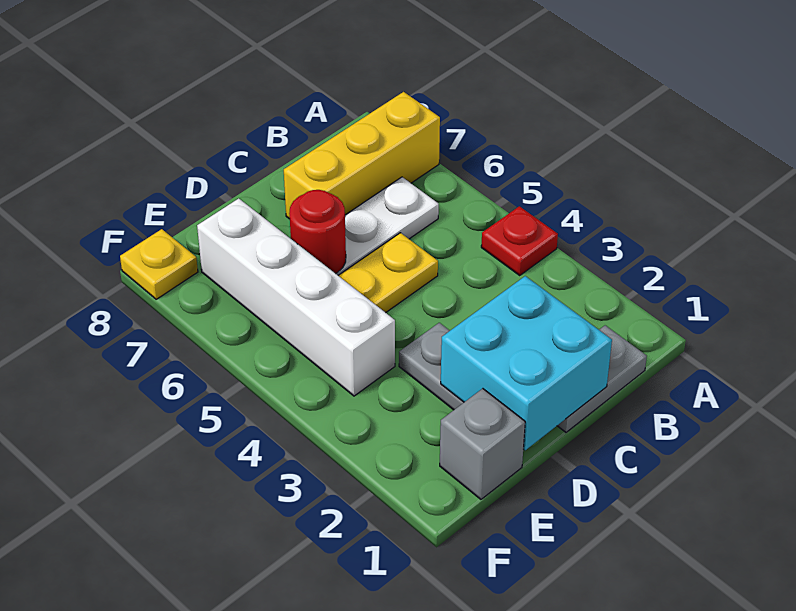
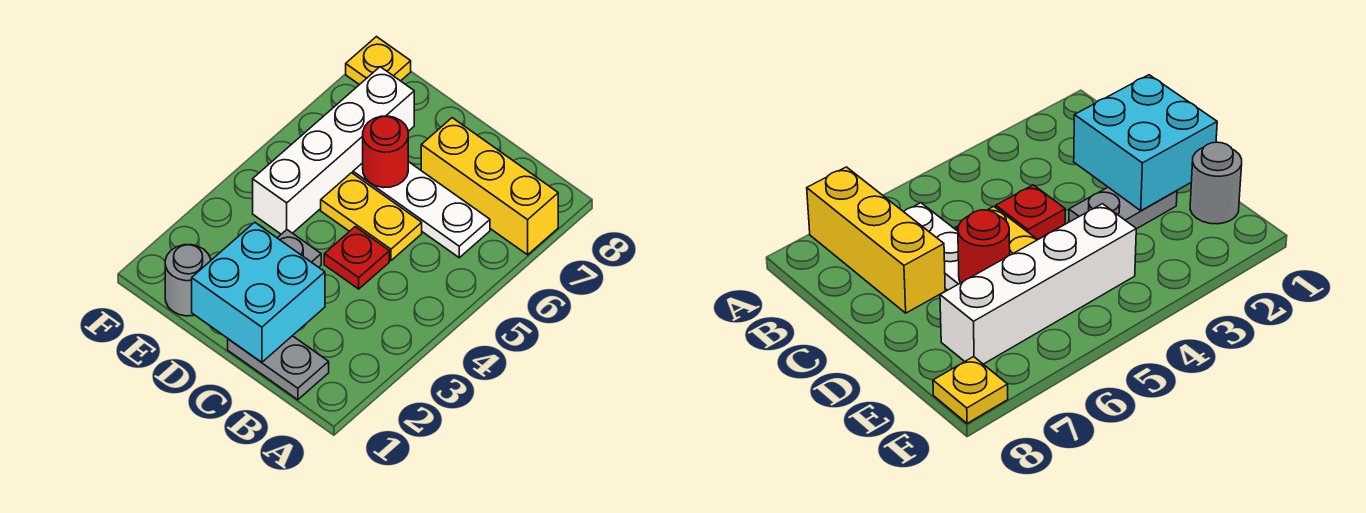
red 1x1 plate [481,206,558,275] -> red 1x1 plate moved to [324,227,389,289]
grey 1x1 brick [440,389,525,499] -> grey 1x1 round brick [165,245,211,316]

